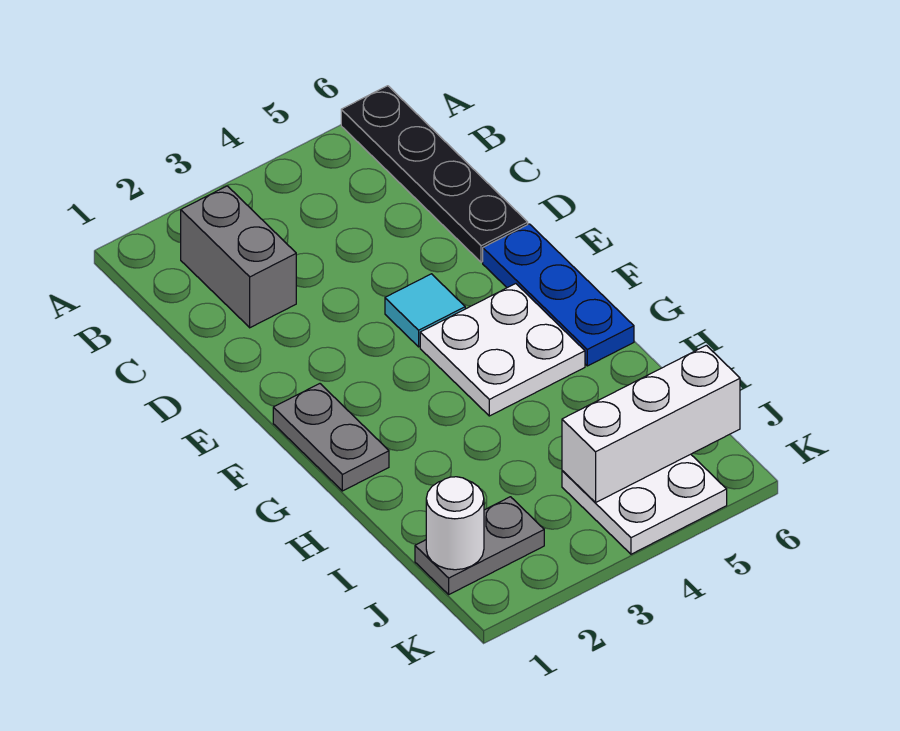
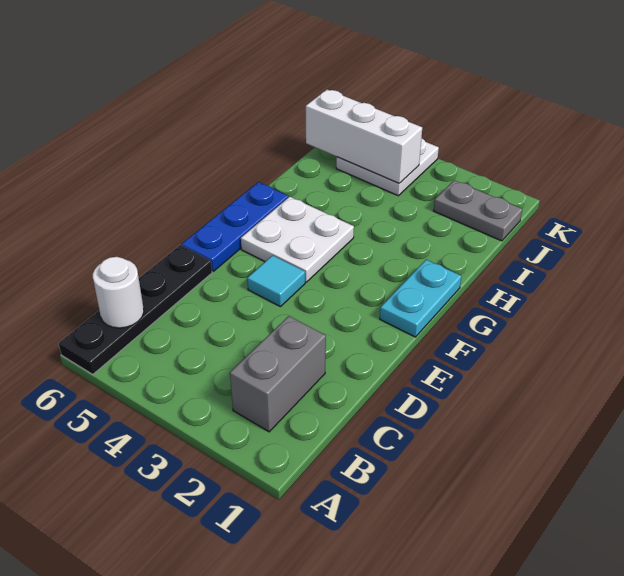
grey 1x2 plate [273,384,389,491] -> cyan 1x2 plate [380,260,461,337]
white 1x1 round brick [426,477,484,570] -> white 1x1 round brick moved to [93,257,144,328]

